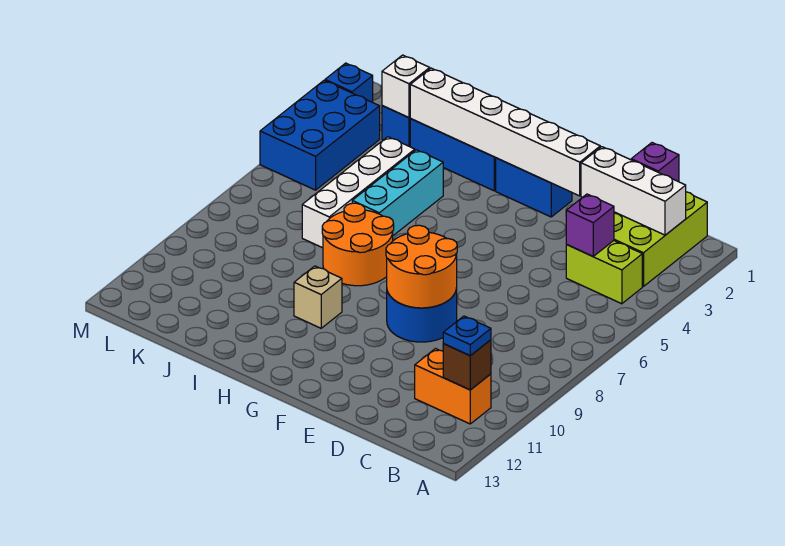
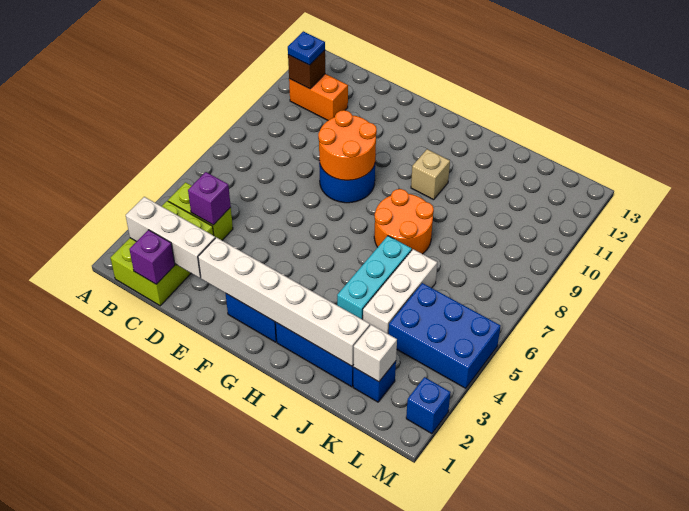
white 1x4 brick [302,137,415,248] -> white 1x3 brick [363,249,437,334]
blue 2x3 brick [260,80,380,190] -> blue 2x3 brick turned to [389,283,501,388]

